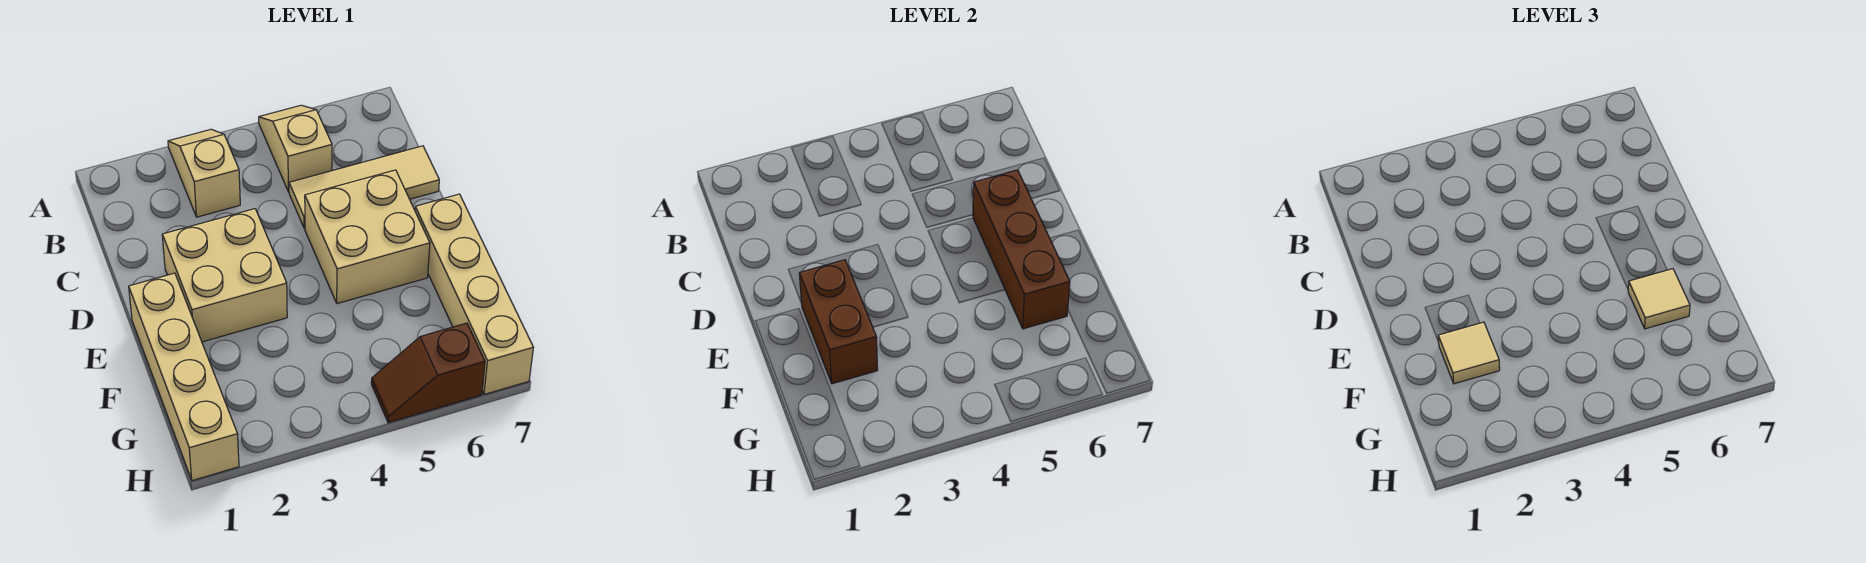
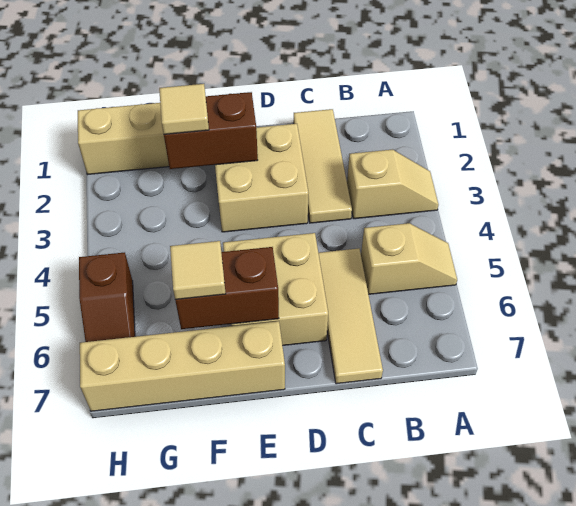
none -> tan 1x3 tile [293,109,352,223]
brown 1x3 brick [973,170,1070,329] -> brown 1x2 brick [175,247,279,329]
brown 1x2 slope [371,323,485,423] -> brown 1x2 slope turned to [79,252,135,342]

